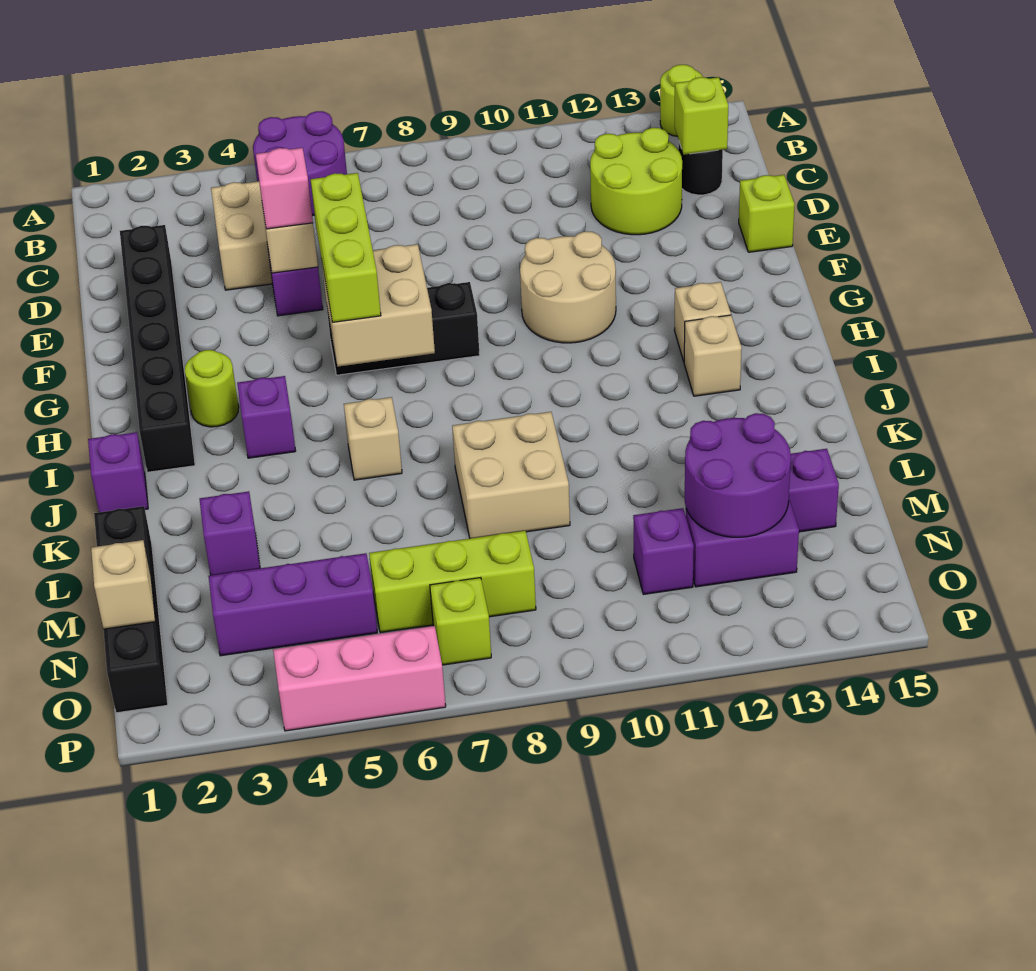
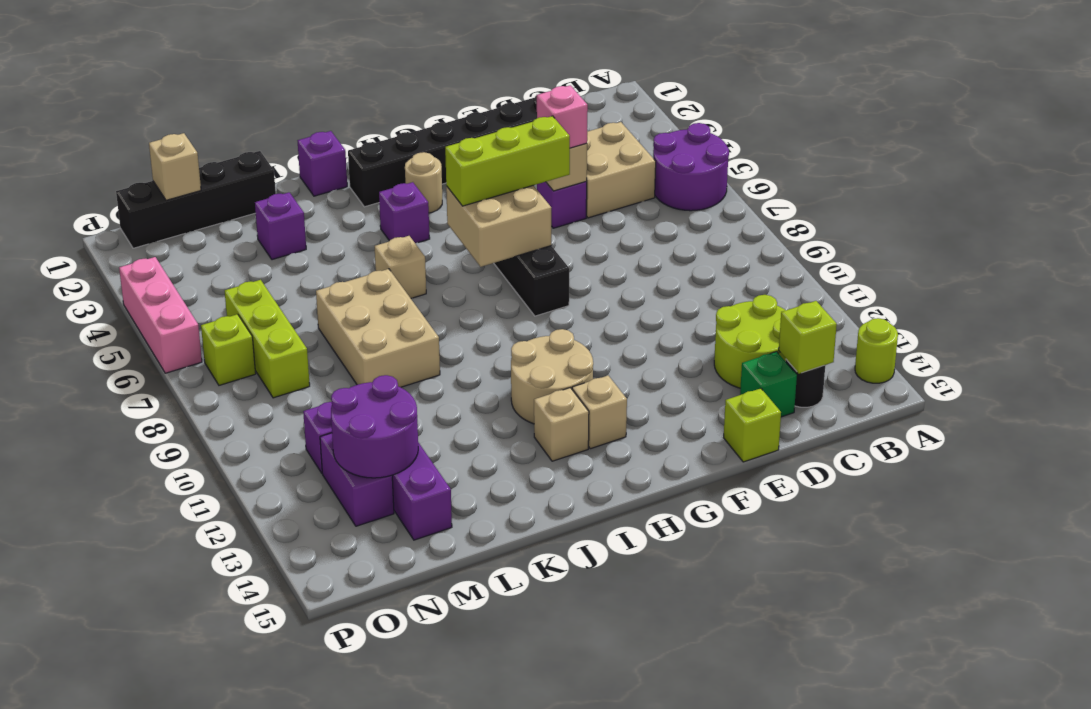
none -> green 1x1 brick [740,352,797,417]
tan 2x2 round brick [520,231,616,343] -> tan 2x2 round brick moved to [511,329,593,424]
lime 1x1 round brick [185,350,239,427] -> tan 1x1 round brick [405,152,442,213]
tan 2x2 brick [452,412,570,538] -> tan 2x3 brick [316,269,440,387]
purple 1x3 brick [208,553,377,656] -> none

